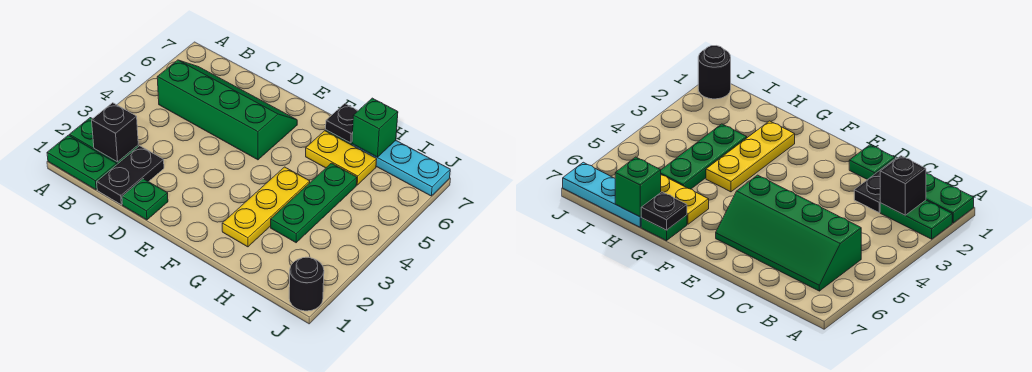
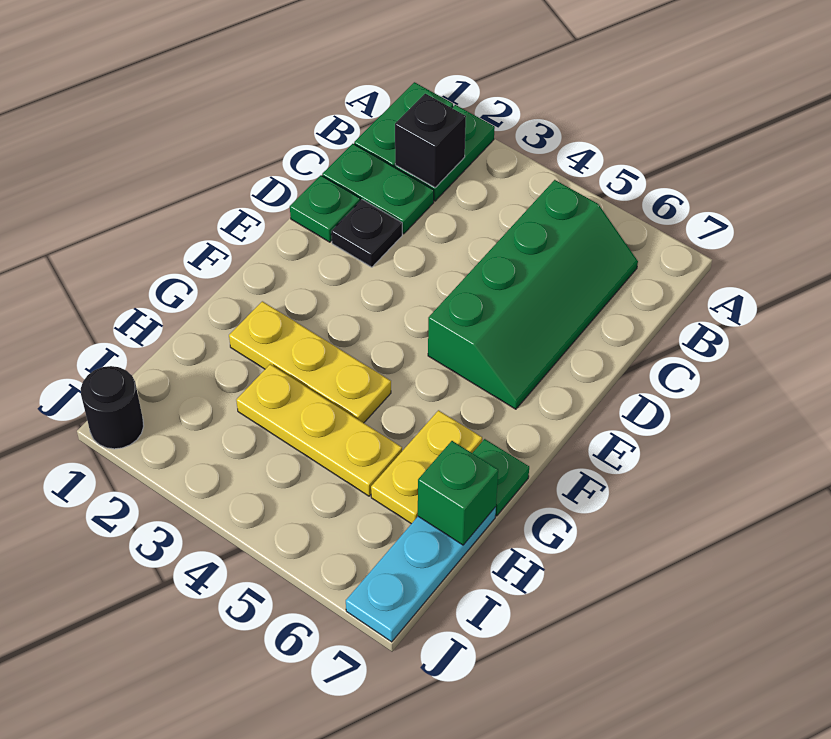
black 1x2 plate [97,146,164,205] -> green 1x2 plate [322,144,434,234]
black 1x1 plate [326,104,358,143] -> black 1x1 plate moved to [331,200,402,267]
green 1x3 plate [271,163,357,243] -> yellow 1x3 plate [236,364,402,496]

